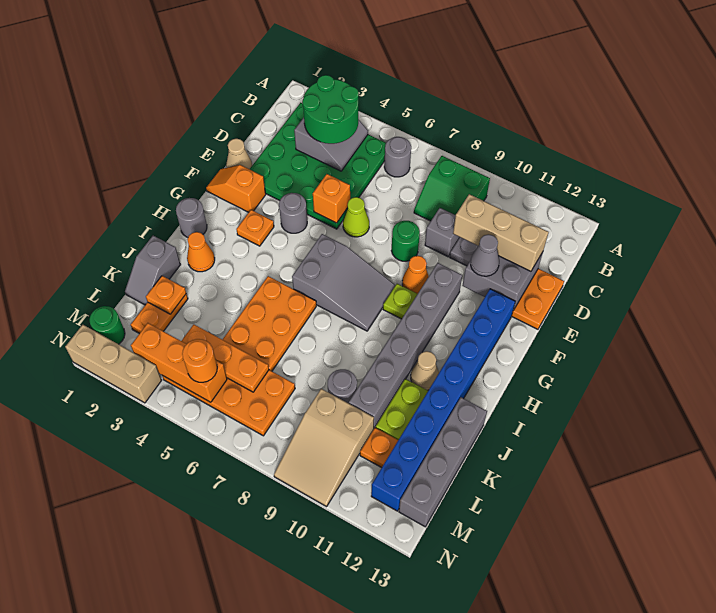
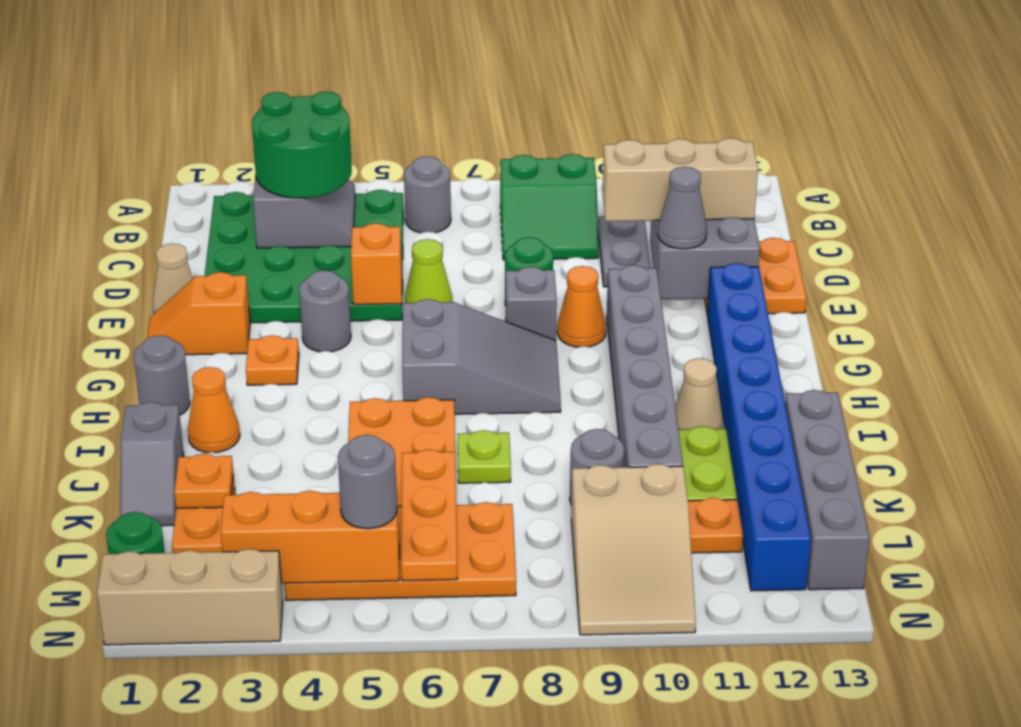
grey 1x1 brick [425,208,460,257] -> grey 1x1 brick moved to [506,267,557,340]
lime 1x1 plate [383,284,417,319] -> lime 1x1 plate moved to [457,430,511,483]
orange 1x3 plate [182,325,269,392] -> orange 1x3 plate turned to [401,449,457,581]
orange 1x1 round brick [182,339,217,382] -> grey 1x1 round brick [338,435,397,529]

